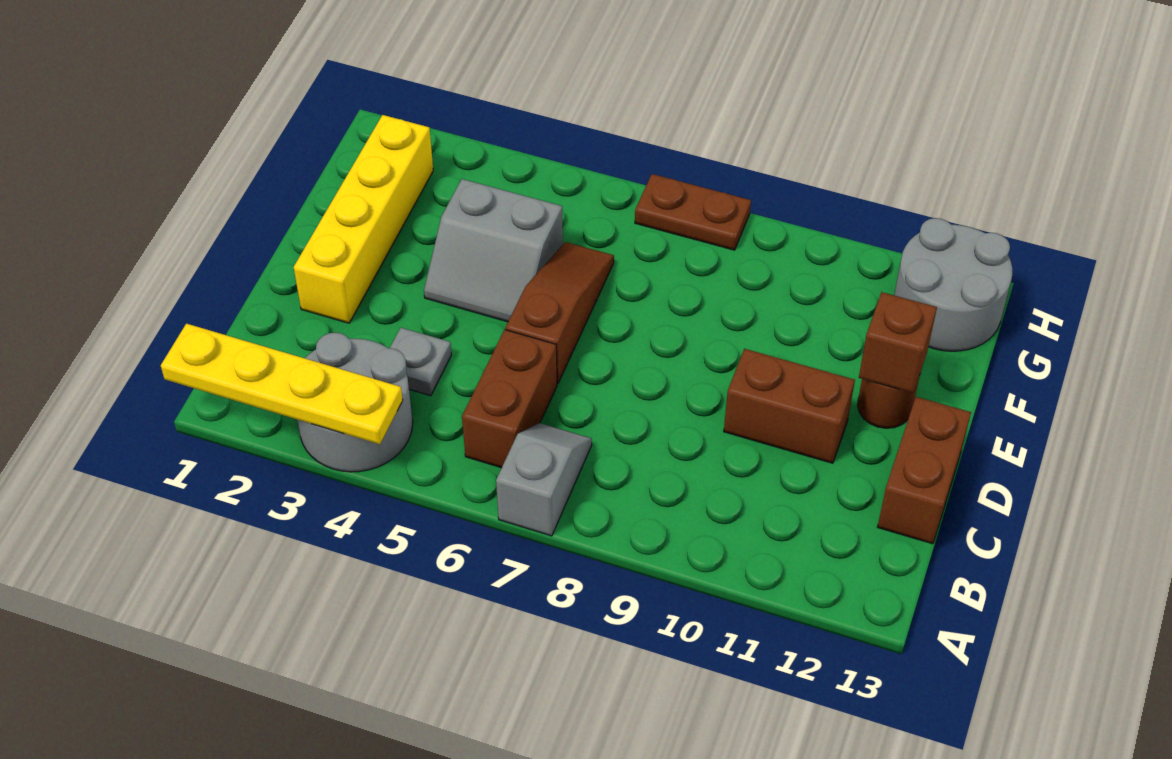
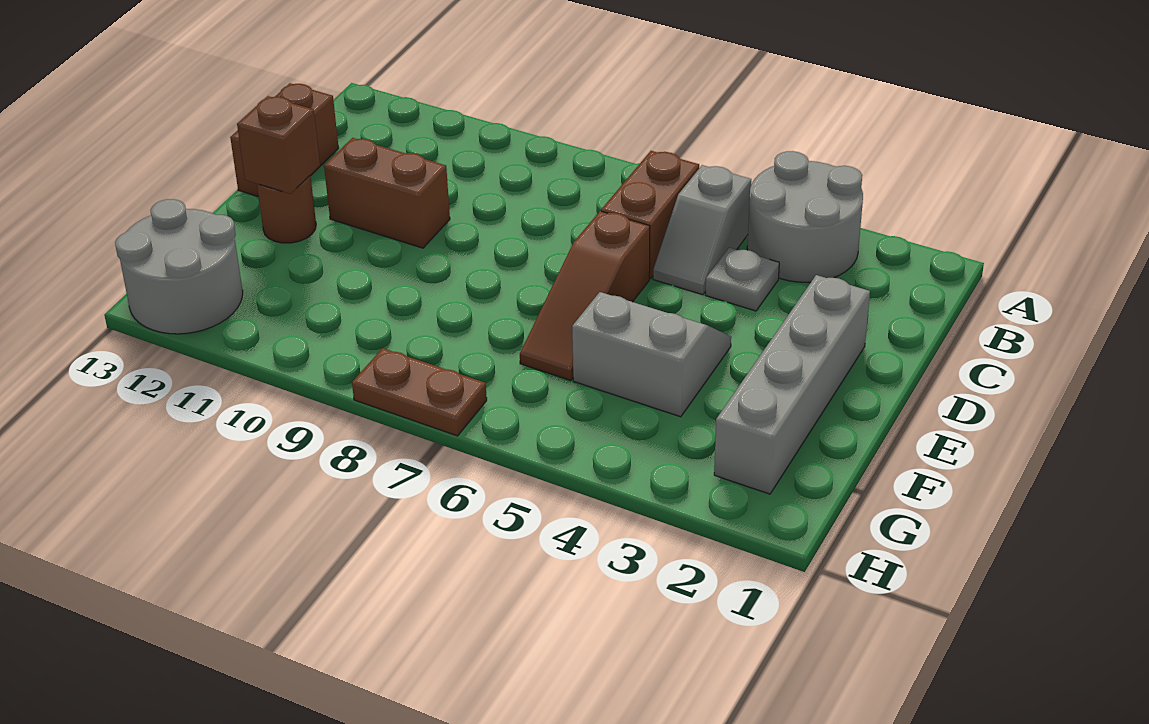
yellow 1x4 plate [161,324,403,444] -> none
grey 1x2 slope [496,423,592,536] -> grey 1x2 slope moved to [653,165,751,295]
yellow 1x4 brick [294,115,433,323] -> grey 1x4 brick [714,275,870,494]

